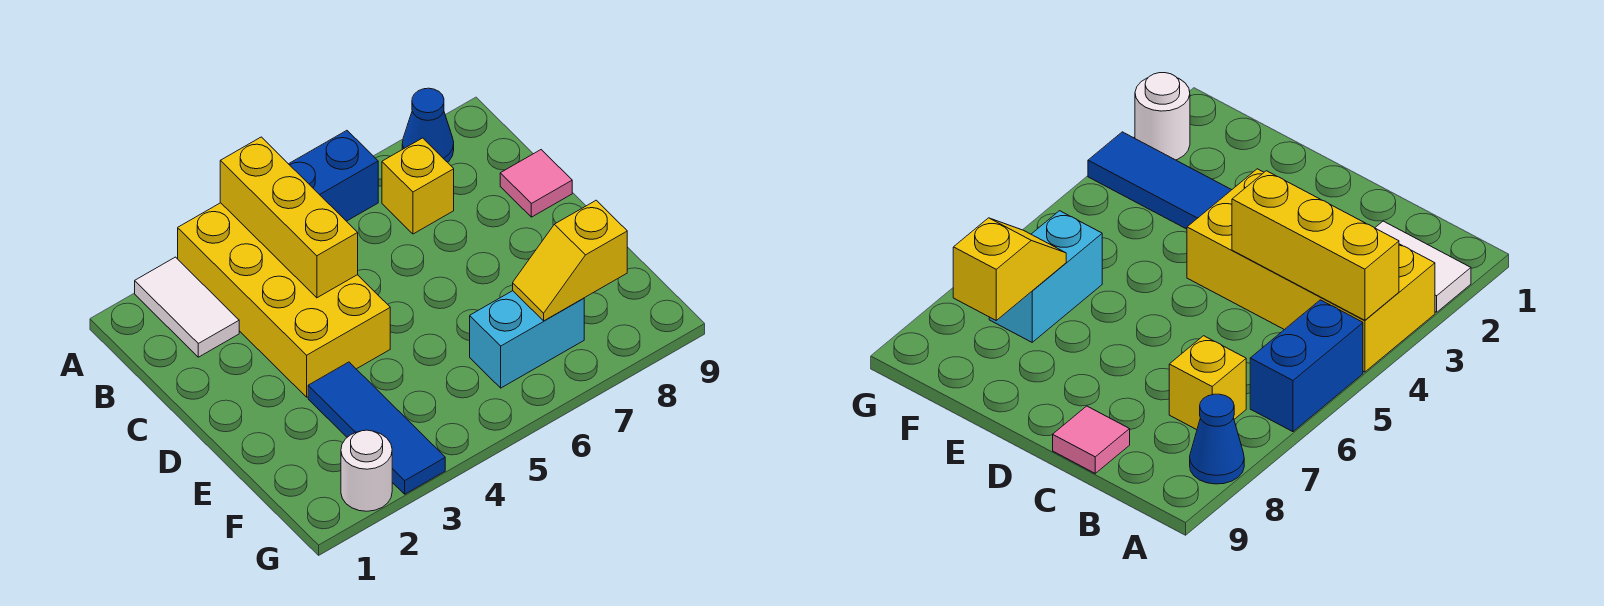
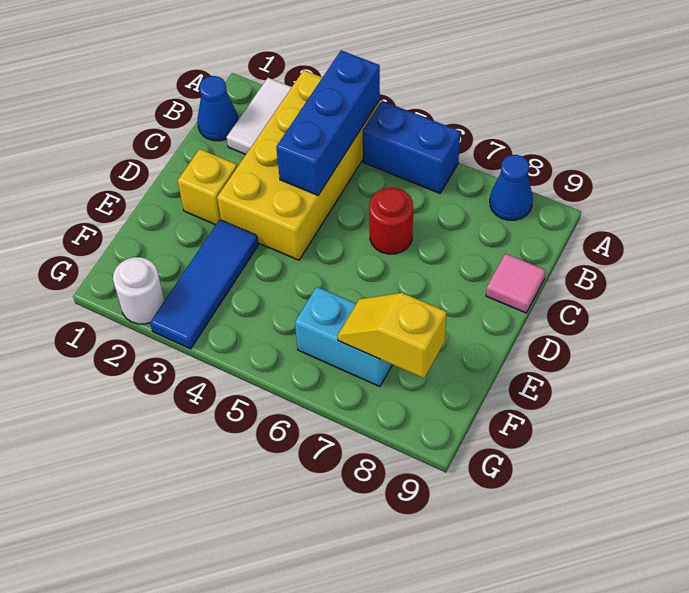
yellow 1x3 brick [220,137,358,298] -> blue 1x3 brick [276,50,380,195]
none -> blue 1x1 cone [197,76,239,141]
yellow 1x1 brick [382,138,454,234] -> yellow 1x1 brick moved to [178,149,237,225]
none -> red 1x1 round brick [369,188,413,254]

